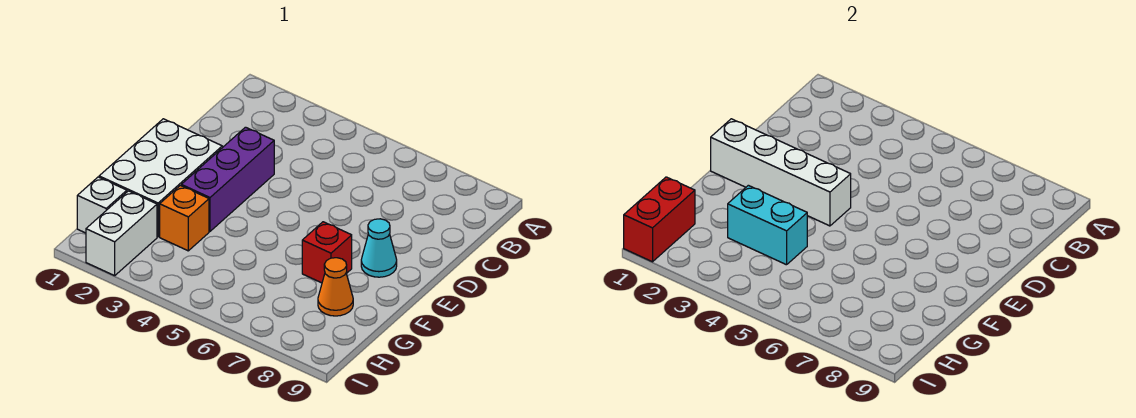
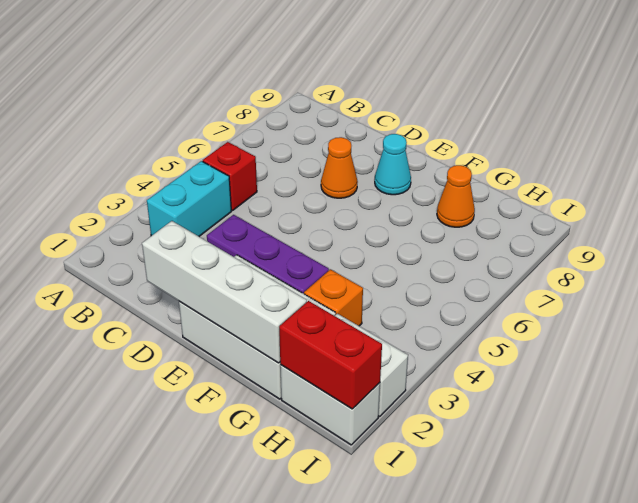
none -> orange 1x1 cone [321,137,358,198]
white 1x4 brick [711,119,851,226] -> white 1x4 brick turned to [142,221,307,363]
red 1x1 brick [302,222,352,283] -> red 1x1 brick moved to [203,142,257,210]
cyan 1x2 brick [728,185,807,265] -> cyan 1x2 brick moved to [147,161,231,236]
white 1x1 brick [77,177,127,233] -> white 1x2 brick [280,365,380,445]

